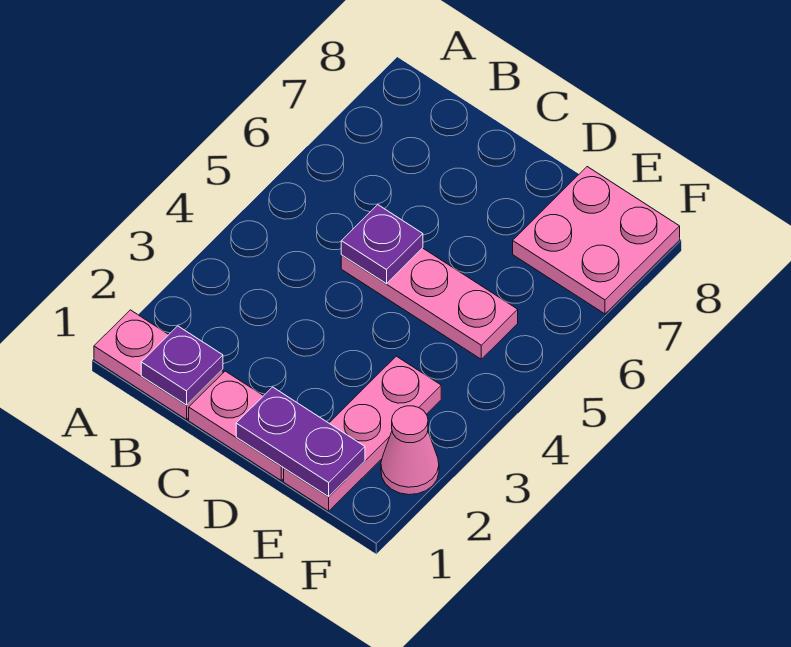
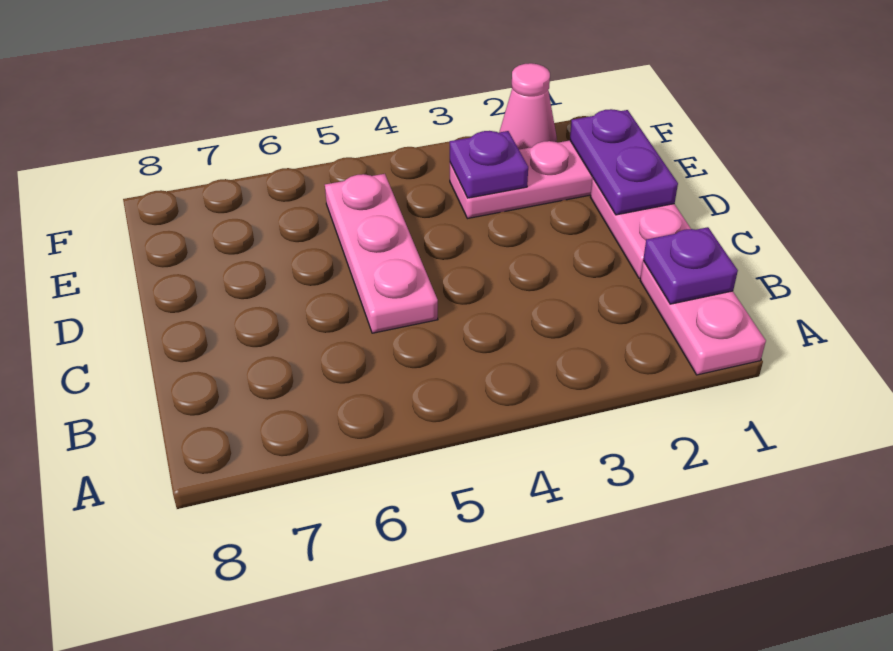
purple 1x1 plate [341,205,423,284] -> purple 1x1 plate moved to [450,131,528,198]
pink 2x2 plate [513,167,680,314] -> none

